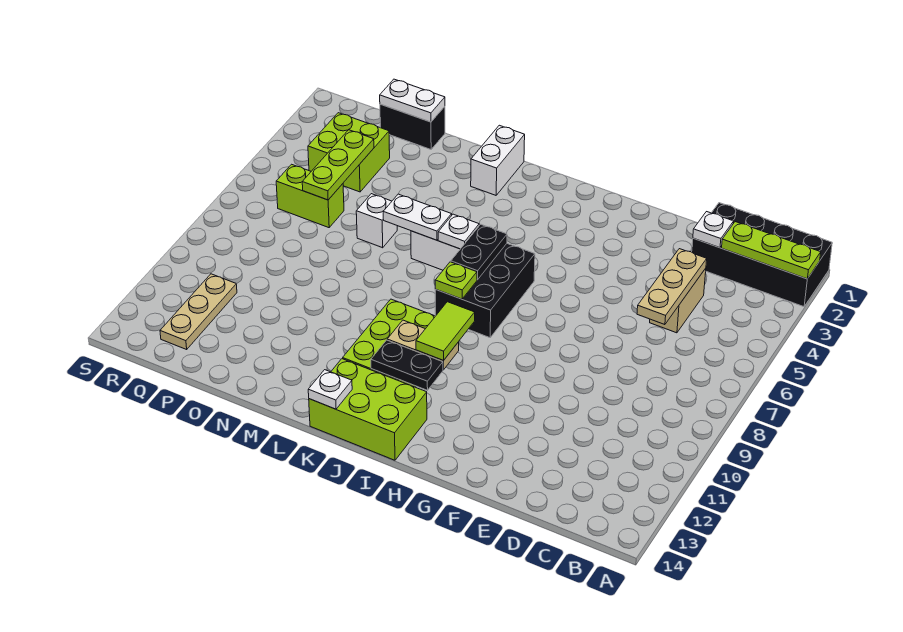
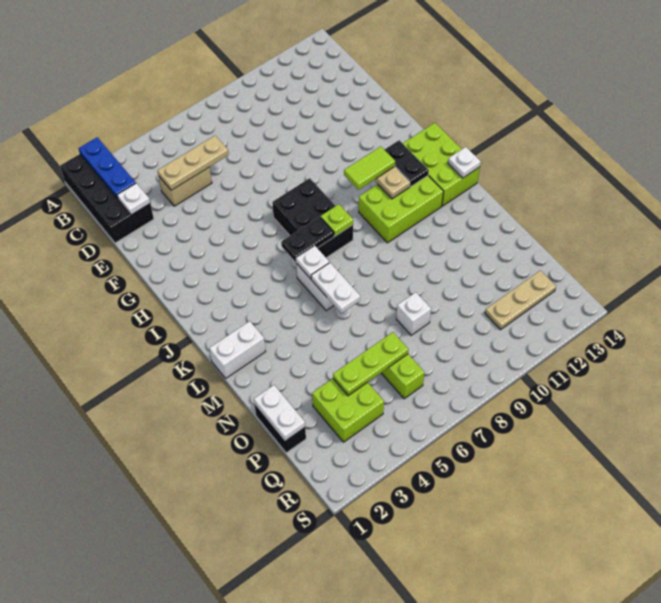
lime 1x3 plate [722,222,821,279] -> blue 1x3 plate [78,137,136,199]
black 2x3 brick [435,244,535,338] -> black 2x3 brick turned to [272,178,353,258]
white 1x1 brick [356,194,397,248] -> white 1x1 brick moved to [396,292,431,335]

